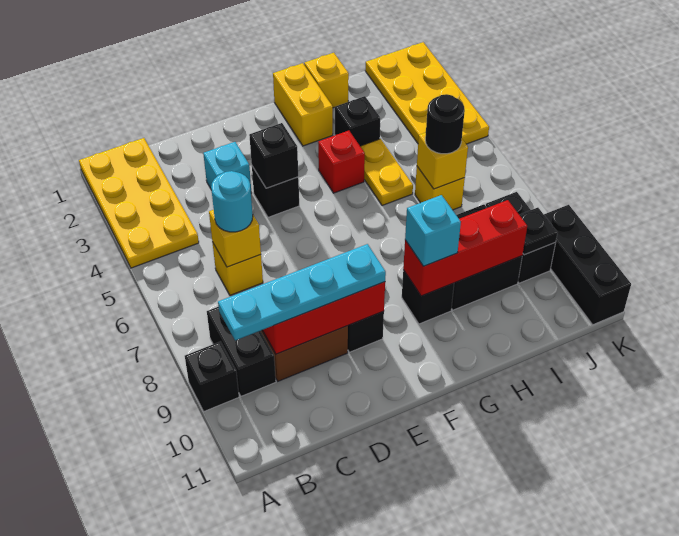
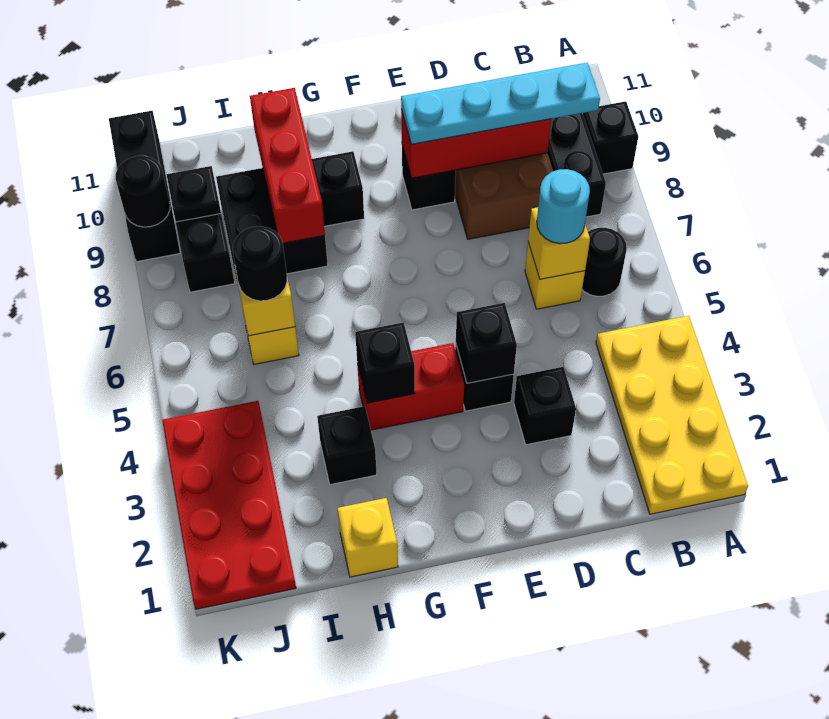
none -> black 1x1 round brick [582,228,627,296]
cyan 1x1 brick [203,142,251,189] -> black 1x1 brick [514,367,576,445]
yellow 1x2 brick [273,63,333,146] -> none
red 1x1 brick [318,131,365,193] -> red 1x2 brick [357,343,464,430]
none -> black 1x1 brick [355,322,415,403]
red 1x3 brick [403,200,527,296] -> red 1x3 brick turned to [250,88,325,243]
cyan 1x1 brick [405,195,461,266] -> none
yellow 1x2 plate [360,139,413,206] -> none
yellow 2x4 plate [365,42,489,144] -> red 2x4 plate [162,401,296,609]
none -> black 1x1 round brick [116,156,170,227]

